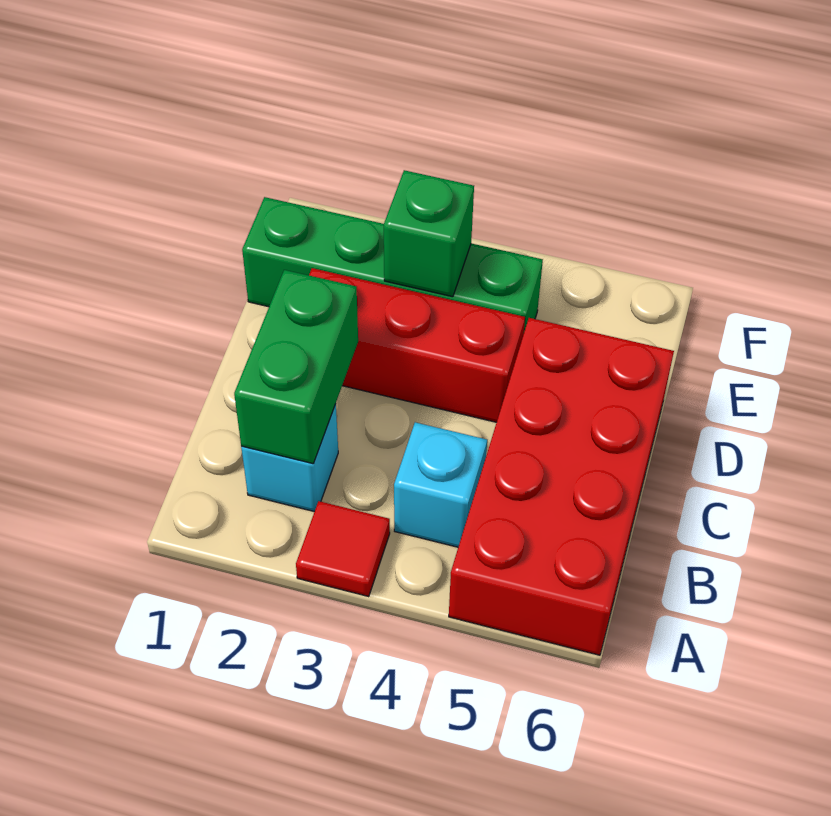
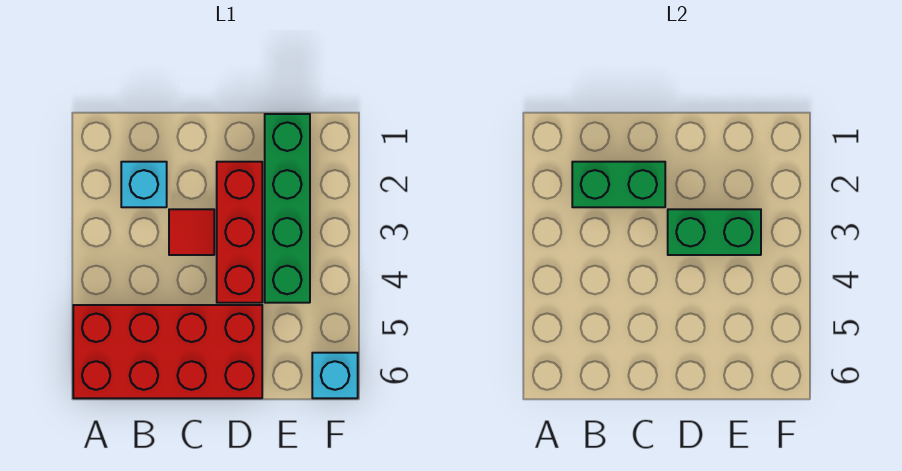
red 1x1 tile [296,501,390,597] -> red 1x1 tile moved to [169,209,214,255]
cyan 1x1 brick [394,422,487,547] -> cyan 1x1 brick moved to [312,353,358,398]
green 1x1 brick [384,170,474,297] -> green 1x2 brick [668,209,761,255]

